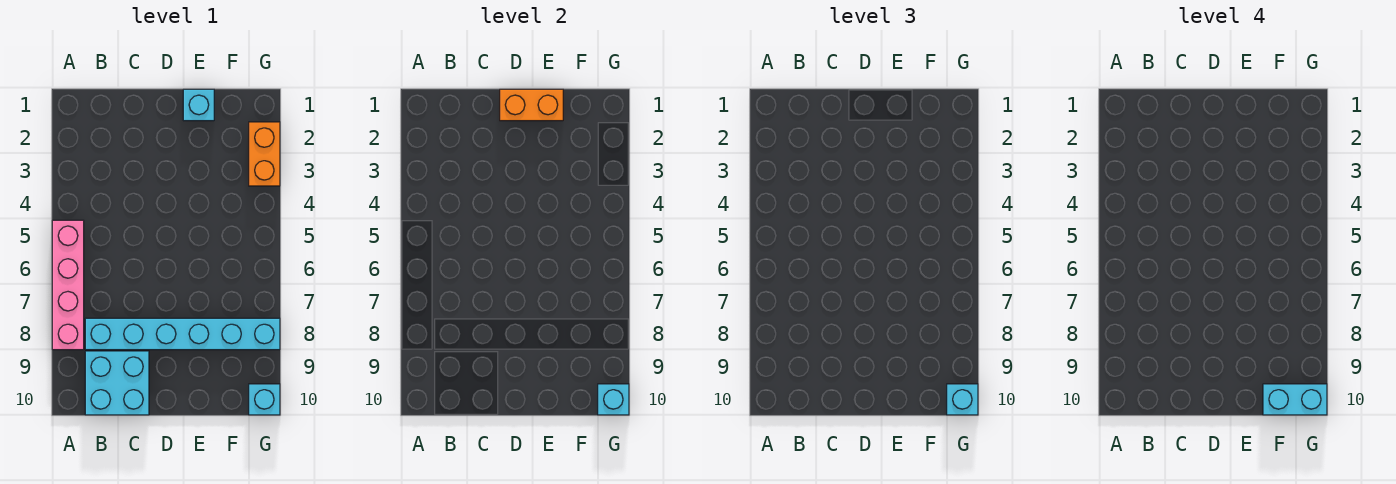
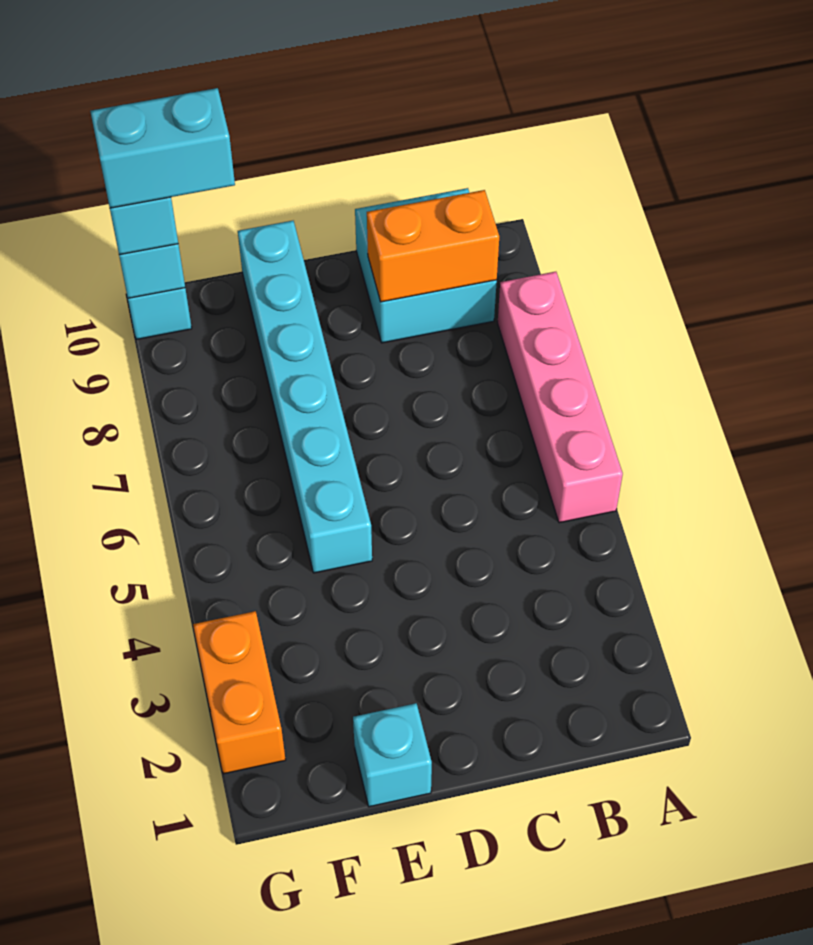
cyan 1x6 brick [85,318,280,350] -> cyan 1x6 brick turned to [238,221,372,573]
orange 1x2 brick [500,89,563,121] -> orange 1x2 brick moved to [367,190,499,302]

